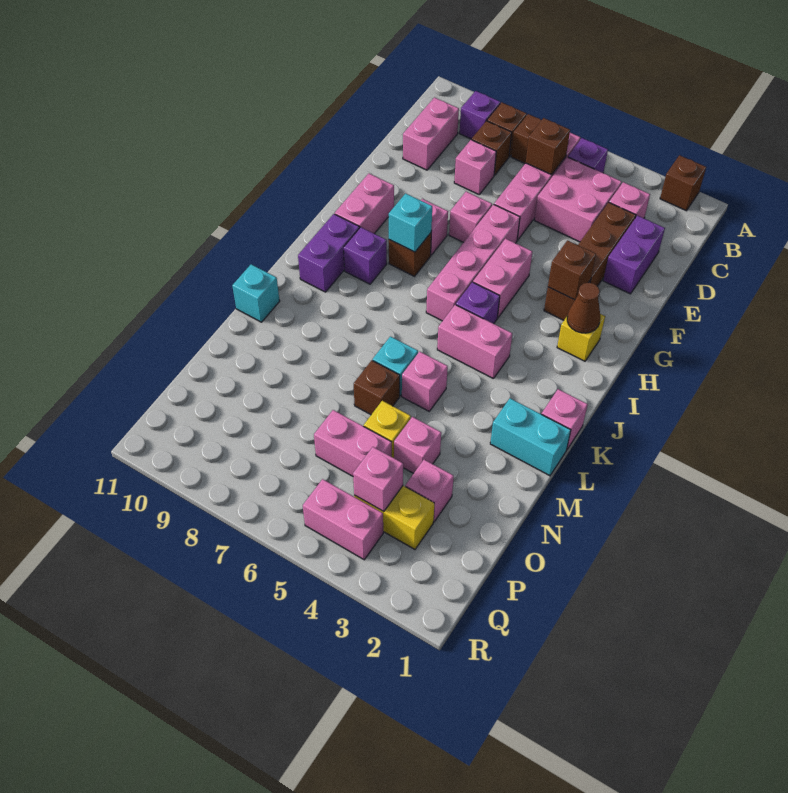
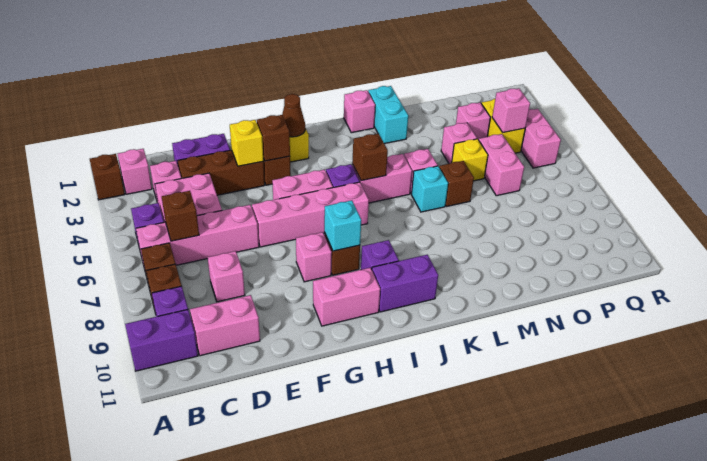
none -> purple 1x2 brick [125,310,198,371]
brown 1x1 brick [472,121,512,175] -> brown 1x1 brick moved to [352,134,388,181]
none -> yellow 1x1 brick [230,120,264,166]
pink 1x1 brick [449,192,492,242] -> pink 1x1 brick moved to [118,149,152,194]
pink 1x2 brick [437,305,512,379] -> pink 1x2 brick turned to [352,154,412,203]
cyan 1x1 brick [232,264,280,322] -> none

